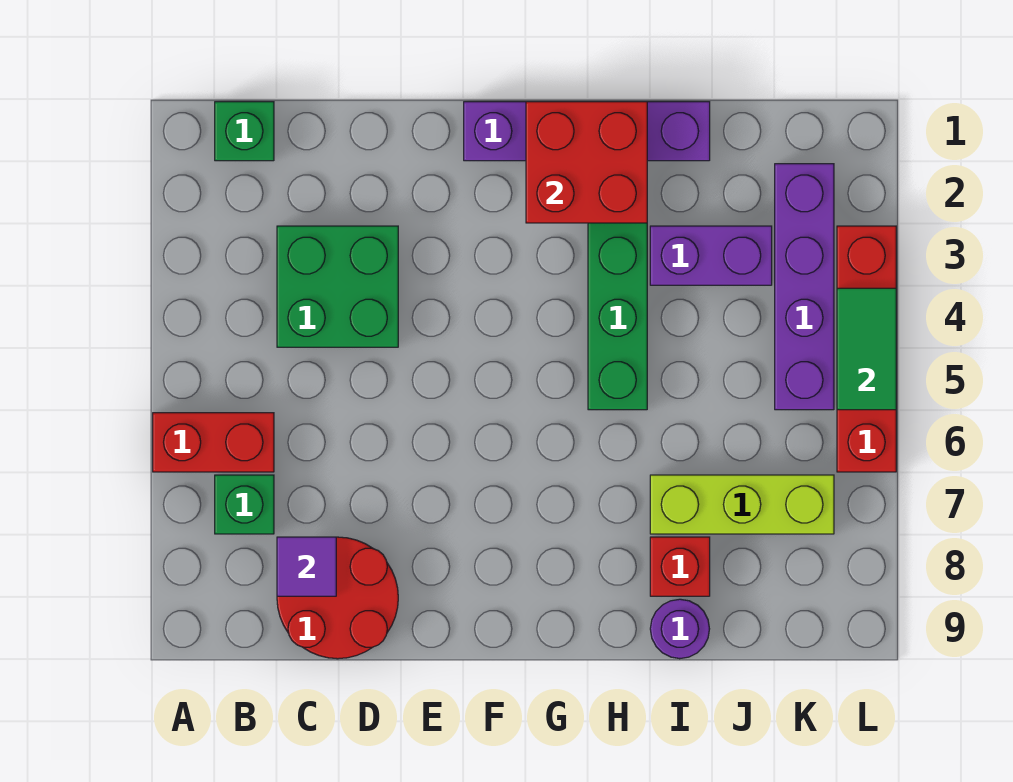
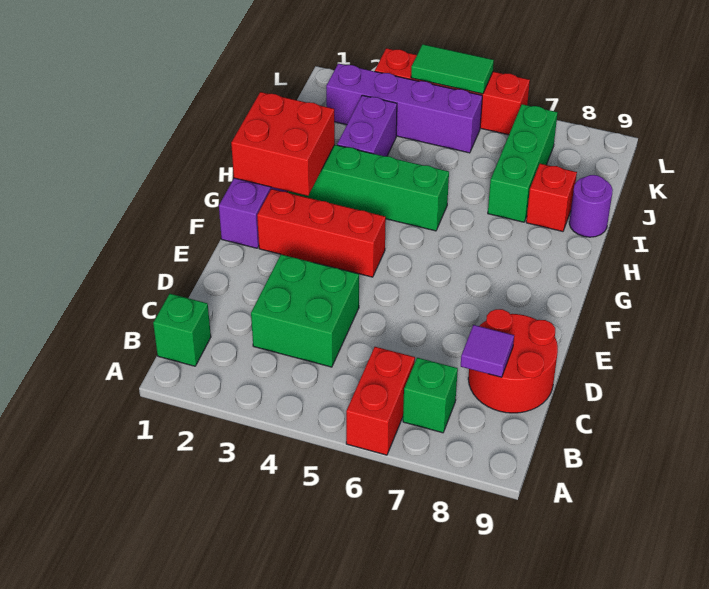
none -> red 1x3 brick [257,189,386,277]
lime 1x3 brick [650,475,834,534] -> green 1x3 brick [488,104,558,222]

